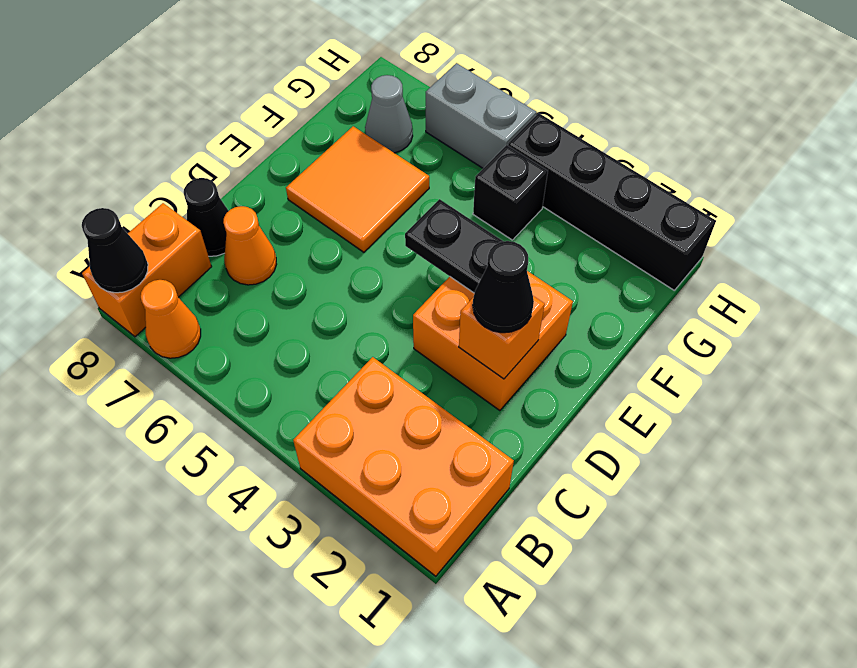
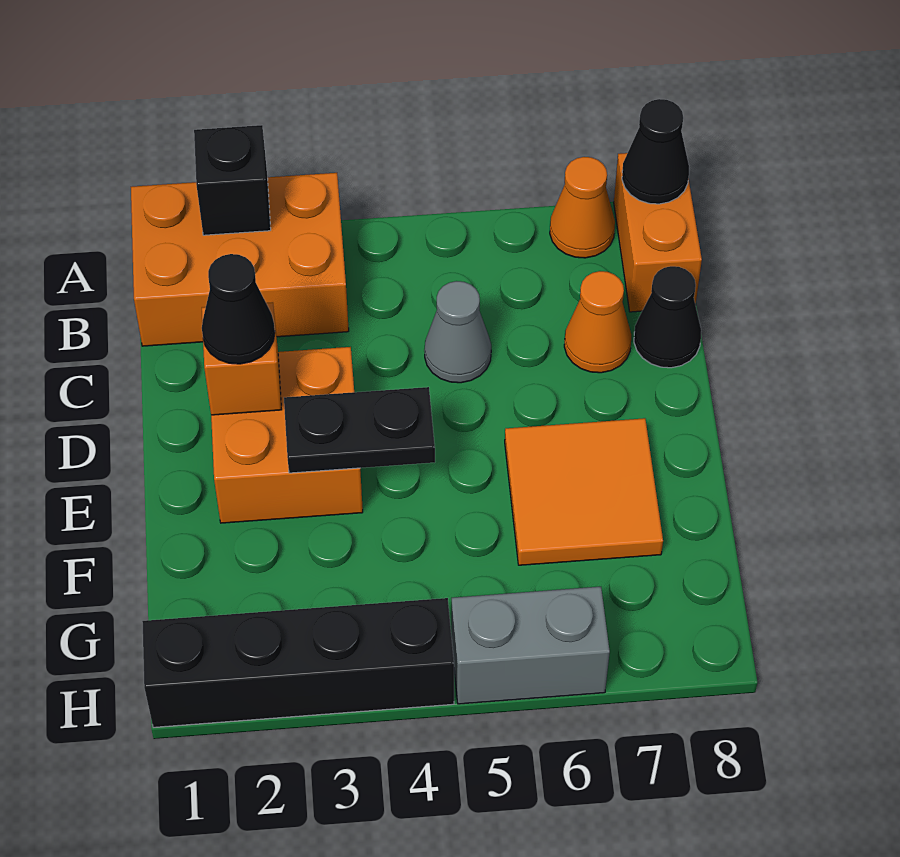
black 1x1 brick [473,145,548,240] -> black 1x1 brick moved to [194,125,271,235]
grey 1x1 cone [365,75,413,153] -> grey 1x1 cone moved to [424,281,491,383]

